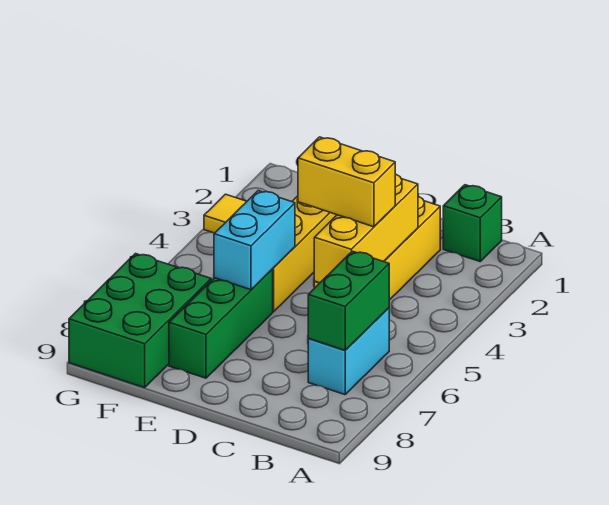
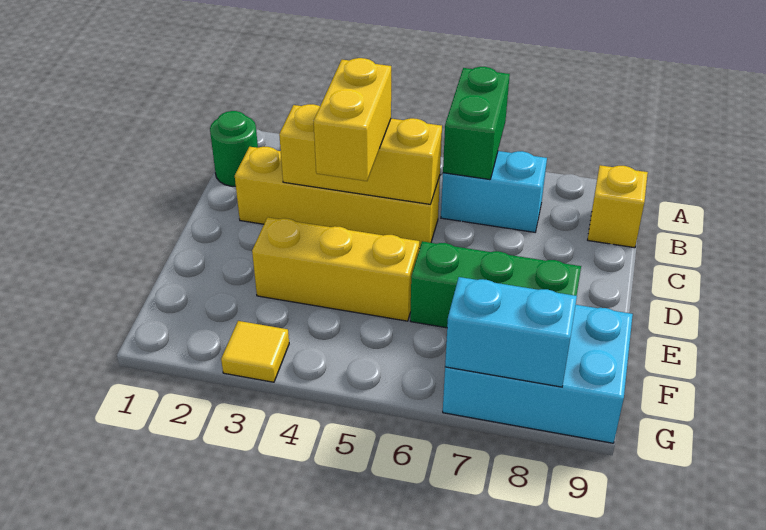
green 1x1 brick [443,185,502,261] -> green 1x1 round brick [210,111,258,186]
green 1x2 brick [308,251,389,350] -> green 1x2 brick turned to [443,67,510,180]
none -> yellow 1x1 brick [588,165,648,248]
cyan 1x2 brick [214,191,295,290] -> cyan 1x2 brick moved to [445,277,577,387]
green 2x3 brick [69,254,211,388] -> cyan 2x3 brick [443,305,633,443]

